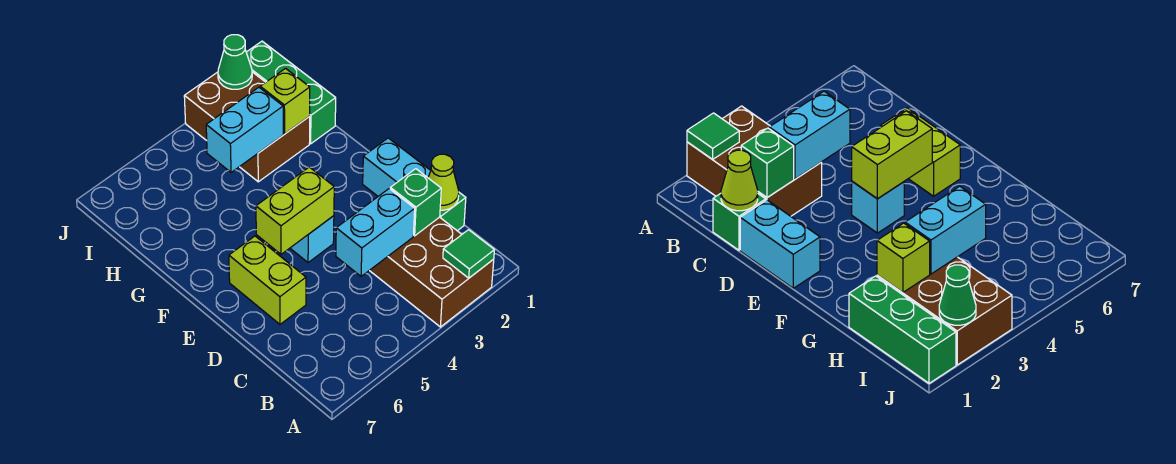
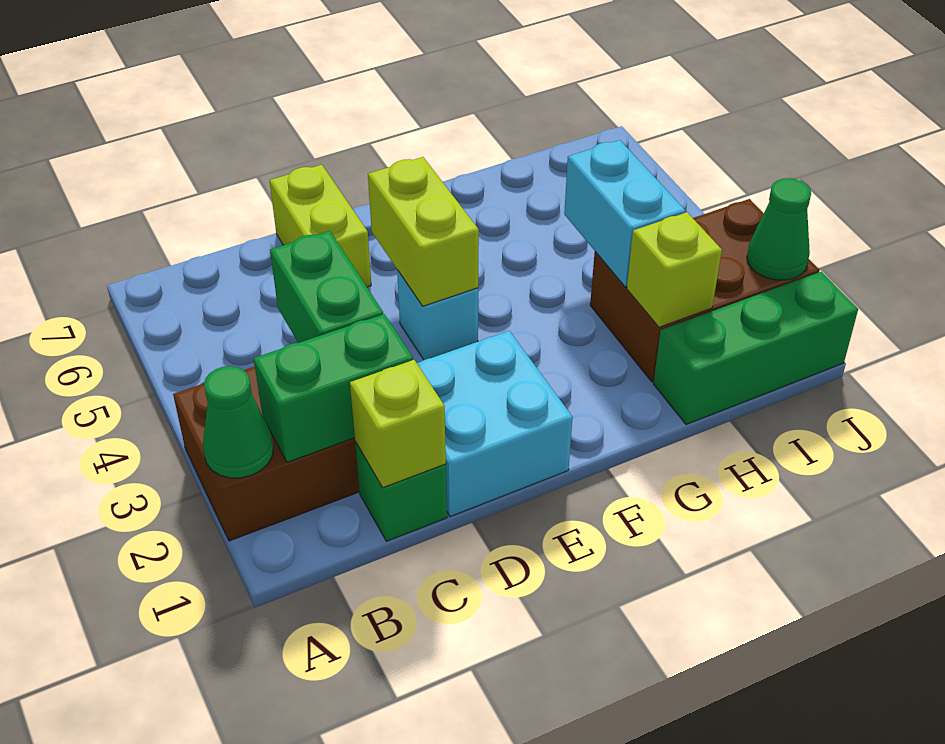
green 1x1 tile [443,230,494,278] -> green 1x1 cone [203,366,274,478]
lime 1x1 cone [428,154,459,210] -> lime 1x1 brick [350,360,446,488]
green 1x1 brick [390,169,441,236] -> green 1x2 brick [253,314,413,462]
cyan 1x2 brick [336,189,415,276] -> green 1x2 brick [270,231,383,343]
cyan 1x2 brick [363,138,431,196] -> cyan 2x2 brick [417,331,573,517]
lime 1x2 brick [229,236,306,324] -> lime 1x2 brick turned to [270,165,371,287]

